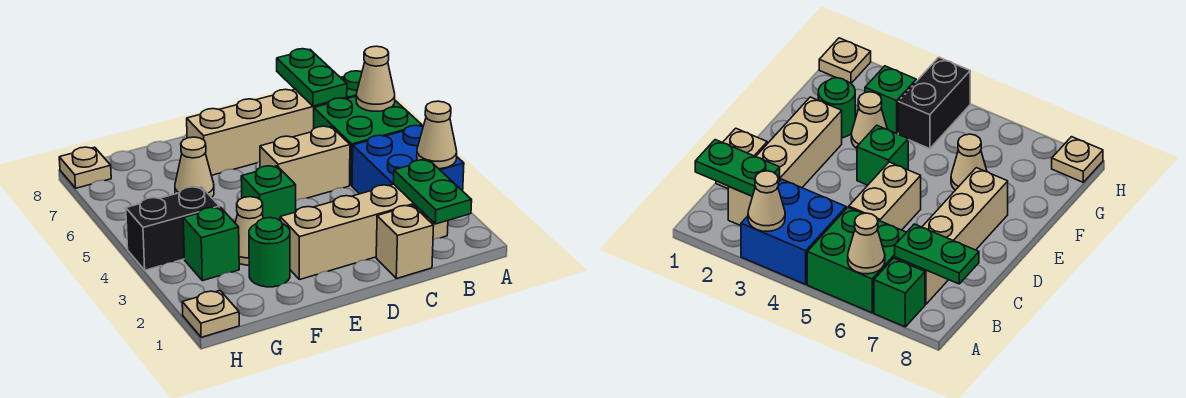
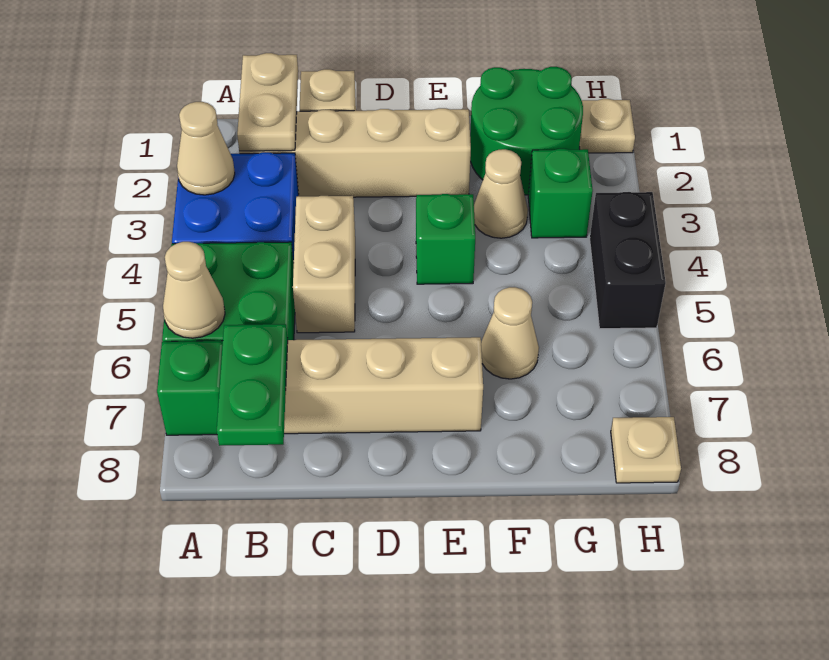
green 1x2 plate [394,160,472,224] -> tan 1x2 plate [237,53,298,151]
tan 1x2 brick [260,126,350,201] -> tan 1x2 brick turned to [293,196,355,333]
green 1x1 round brick [249,218,290,287] -> green 2x2 round brick [470,67,583,195]
black 1x2 brick [126,187,219,270] -> black 1x2 brick turned to [590,192,666,329]

